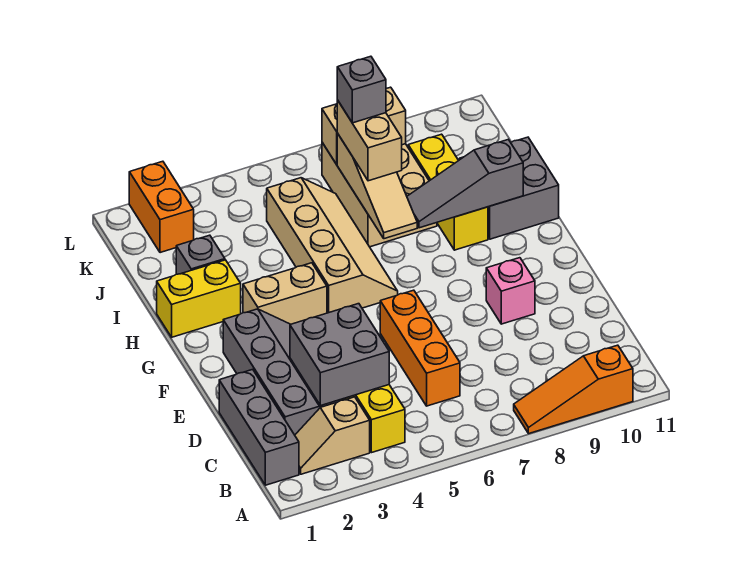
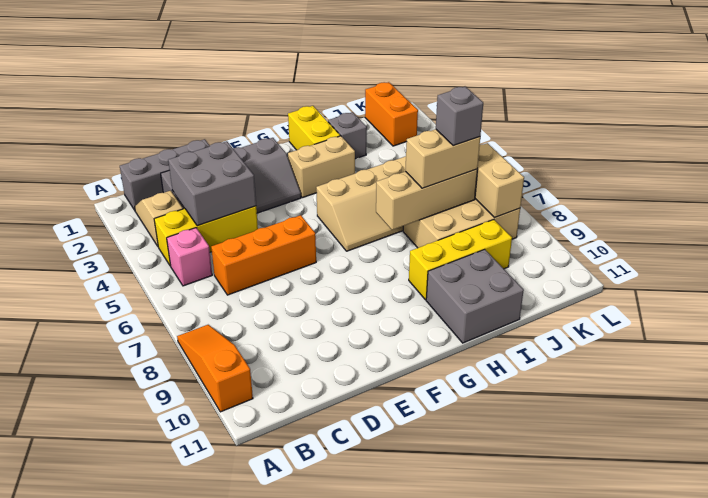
pink 1x1 brick [486,258,535,324] -> pink 1x1 brick moved to [167,228,212,286]
tan 1x2 brick [243,263,327,324] -> tan 1x2 brick turned to [288,136,355,198]
tan 1x3 slope [337,133,417,239] -> tan 1x3 brick [376,169,477,230]
grey 1x3 slope [407,140,523,228] -> none
orange 1x2 brick [129,161,194,253] -> orange 1x2 brick turned to [365,82,418,146]

